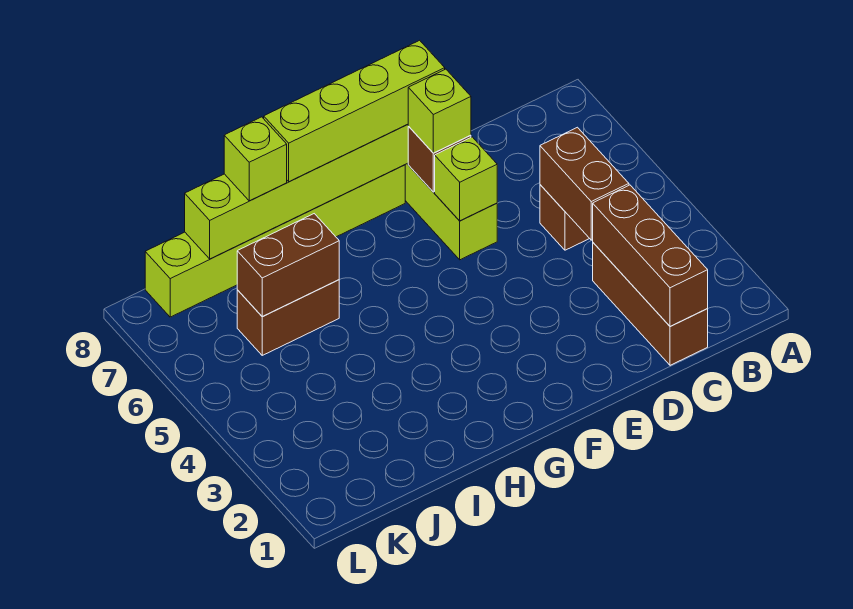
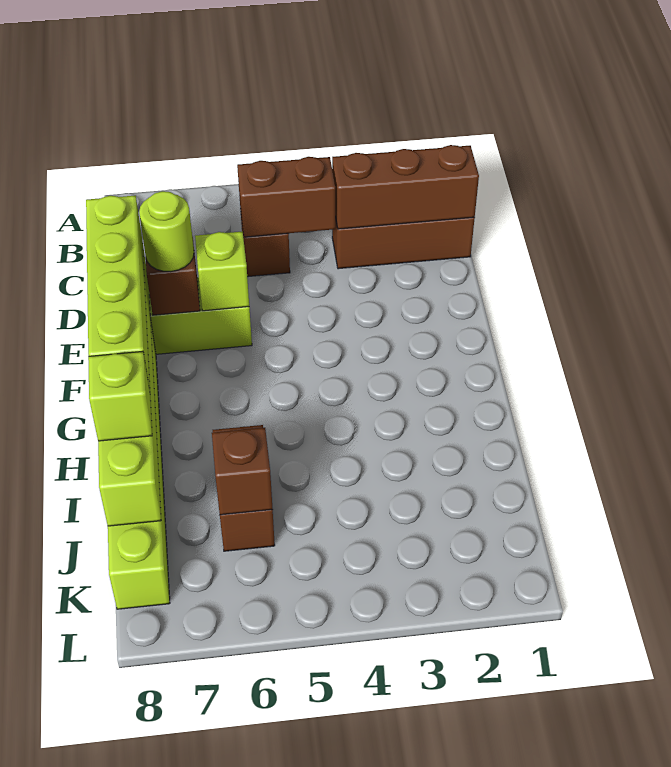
lime 1x1 brick [408,69,471,153] -> lime 1x1 round brick [139,191,194,272]
brown 1x2 brick [237,214,339,317] -> brown 1x1 brick [212,428,273,515]

